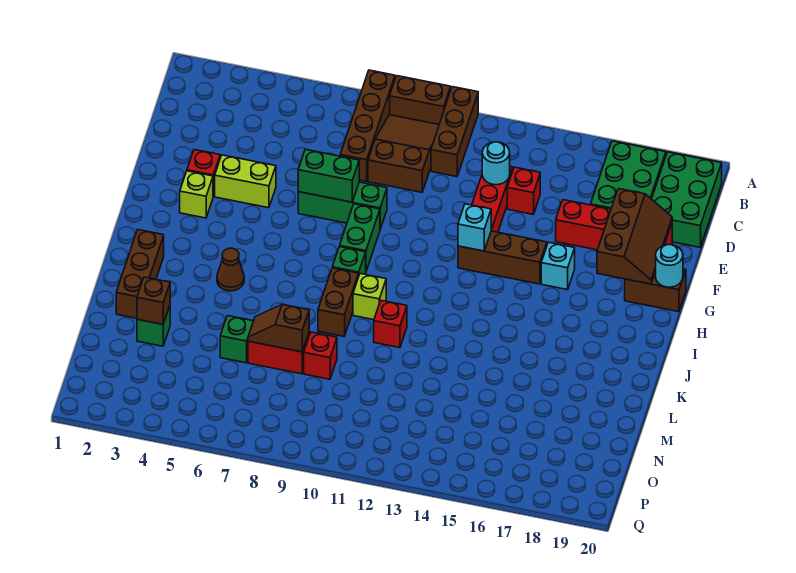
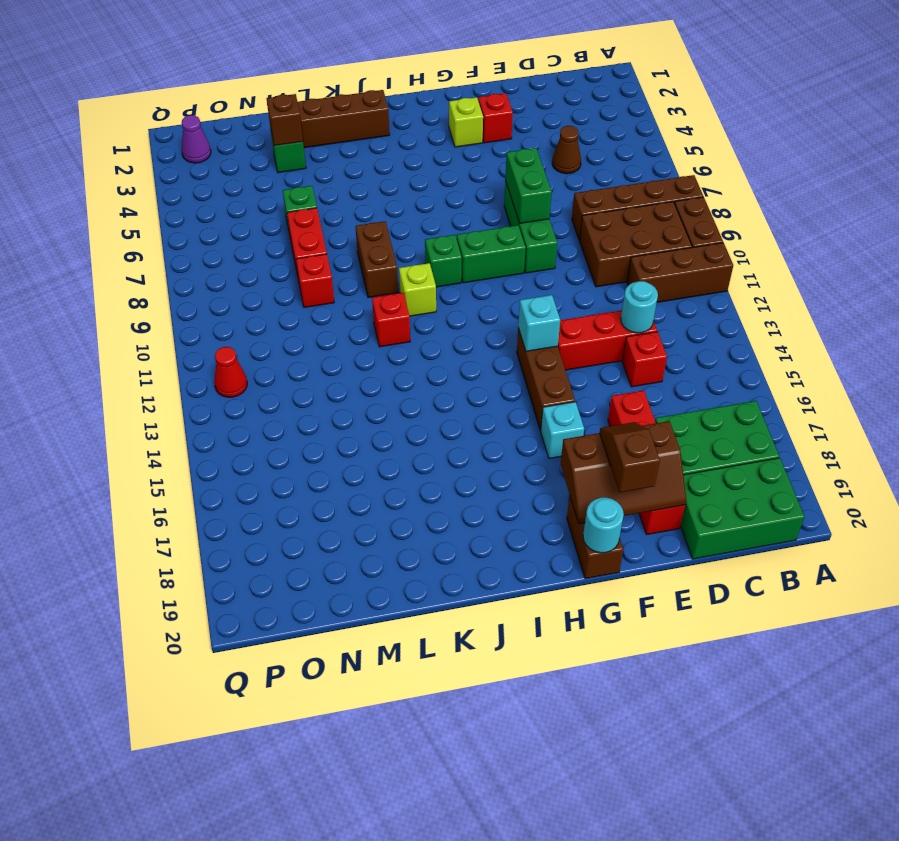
brown 2x3 slope [368,114,439,192] -> brown 2x3 brick [579,202,692,287]
lime 1x2 brick [215,155,276,208] -> none
brown 1x1 cone [217,248,244,291] -> brown 1x1 cone moved to [552,126,581,174]
brown 1x2 brick [318,268,358,337] -> brown 1x2 brick turned to [356,221,398,298]
brown 1x2 slope [248,304,309,352] -> brown 1x2 slope moved to [600,422,660,492]
none -> purple 1x1 cone [182,115,211,163]
none -> red 1x1 cone [214,347,247,397]

